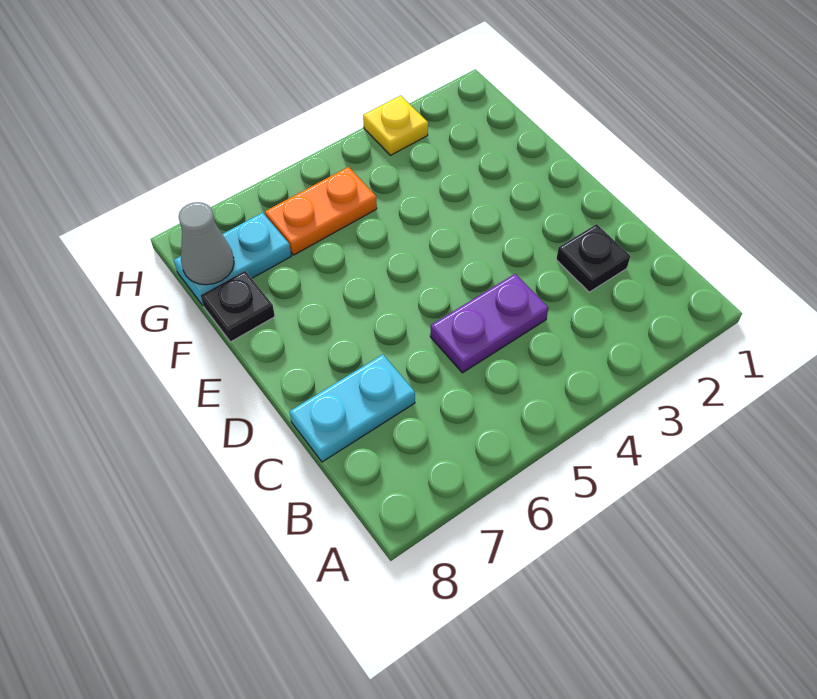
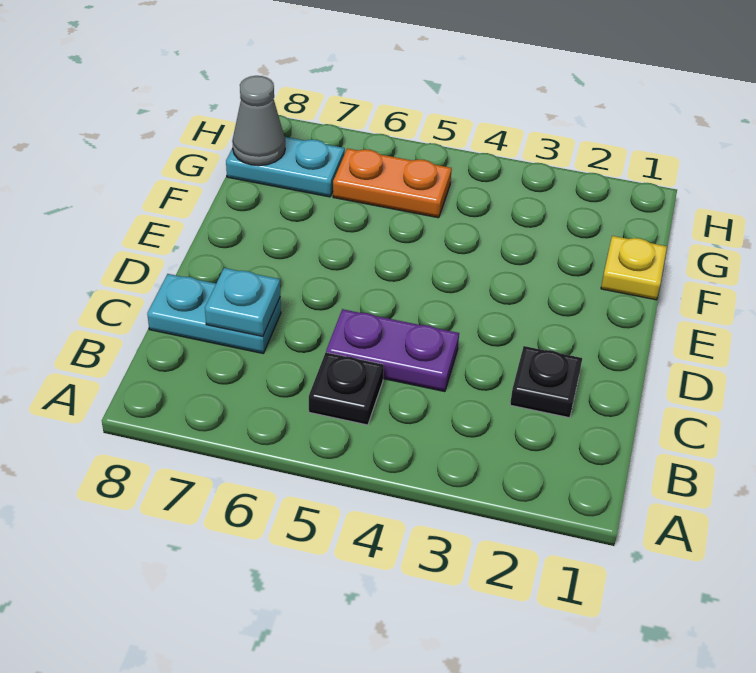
none -> cyan 1x1 plate [205,268,280,336]
black 1x1 plate [201,271,275,342] -> black 1x1 plate moved to [309,353,384,425]
yellow 1x1 plate [363,95,428,155] -> yellow 1x1 plate moved to [601,236,667,300]

